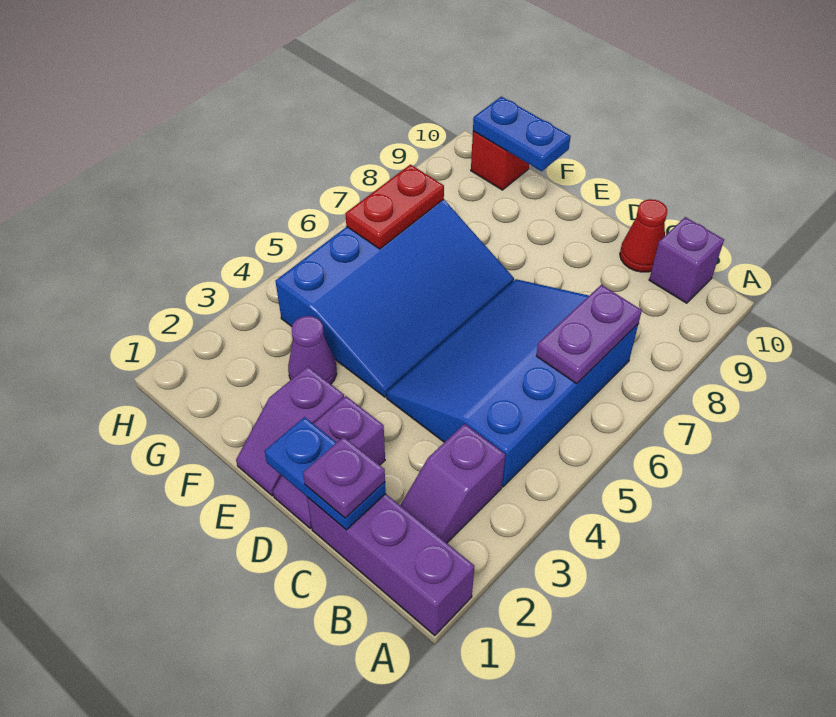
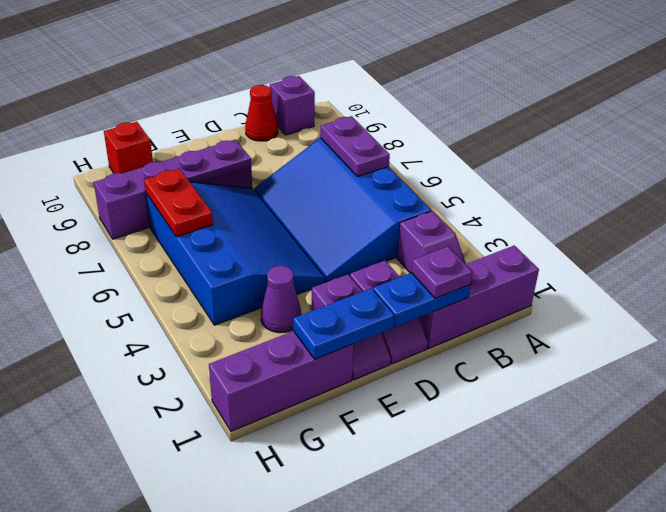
none -> purple 1x4 brick [94,140,252,239]
none -> purple 1x3 brick [209,331,354,431]
blue 1x2 plate [473,96,571,171] -> blue 1x2 plate moved to [293,288,394,359]

